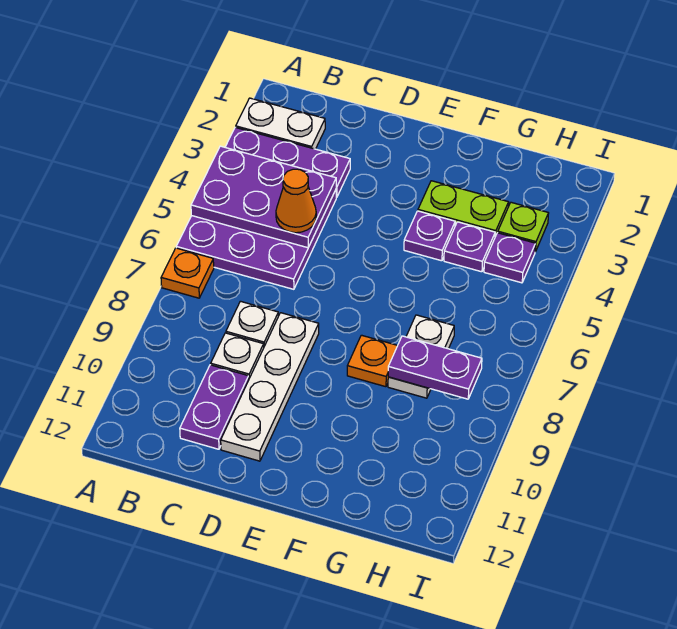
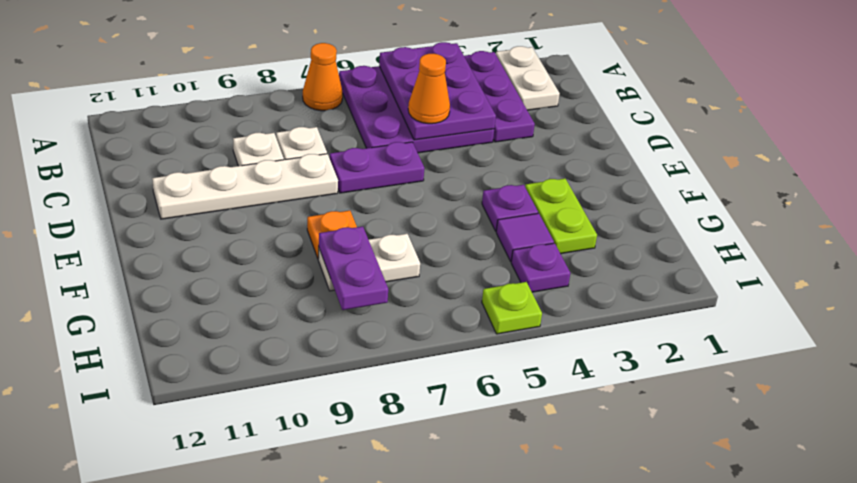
orange 1x1 plate [161,248,214,298] -> orange 1x1 cone [303,43,343,111]
purple 1x2 plate [180,365,249,449] -> purple 1x2 plate moved to [330,142,424,193]
purple 1x1 plate [444,222,495,272] -> purple 1x1 tile [496,213,554,261]
lime 1x1 plate [498,202,549,252] -> lime 1x1 plate moved to [482,282,542,334]

